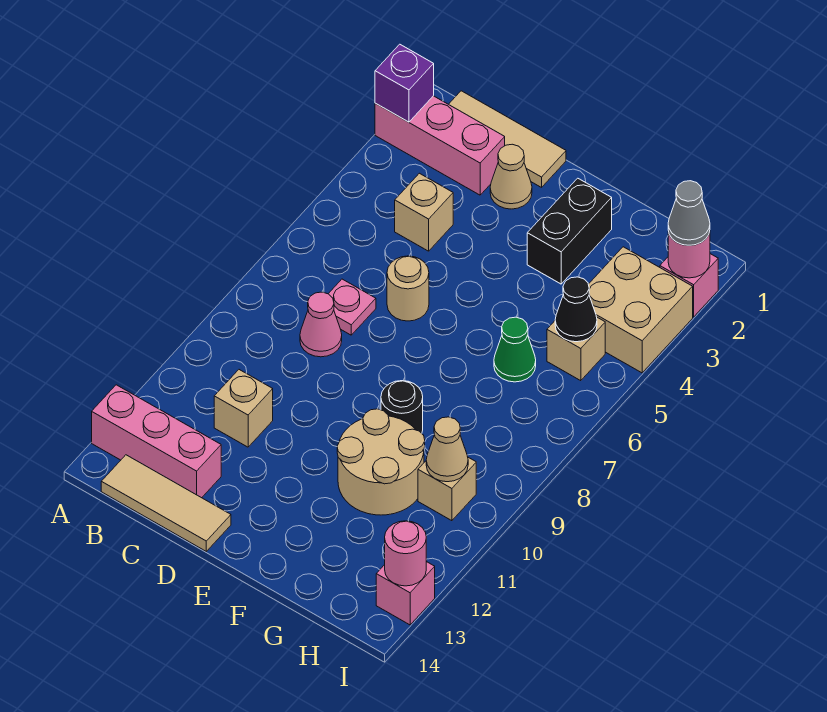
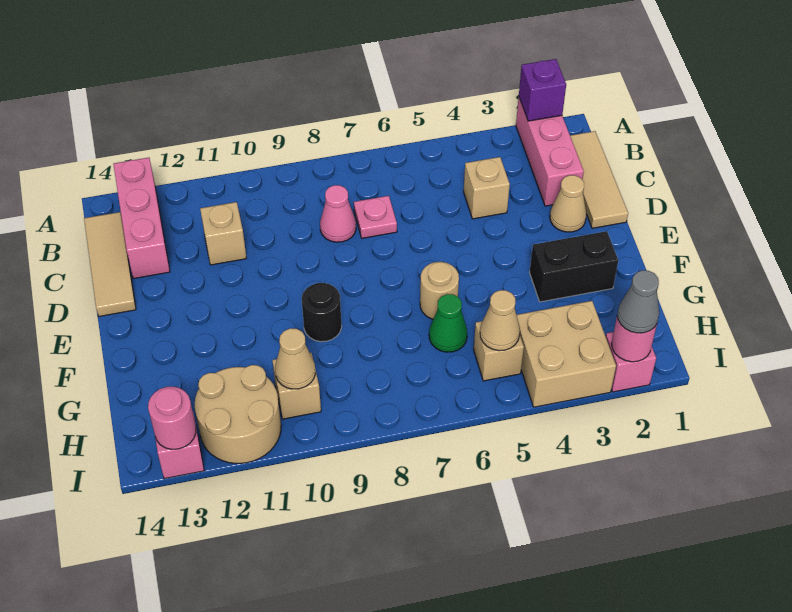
tan 1x1 round brick [387,256,429,321] -> tan 1x1 round brick moved to [420,262,459,319]
tan 2x2 round brick [337,409,425,515] -> tan 2x2 round brick moved to [195,365,281,463]
black 1x1 cone [555,277,597,342] -> tan 1x1 cone [480,290,520,351]

